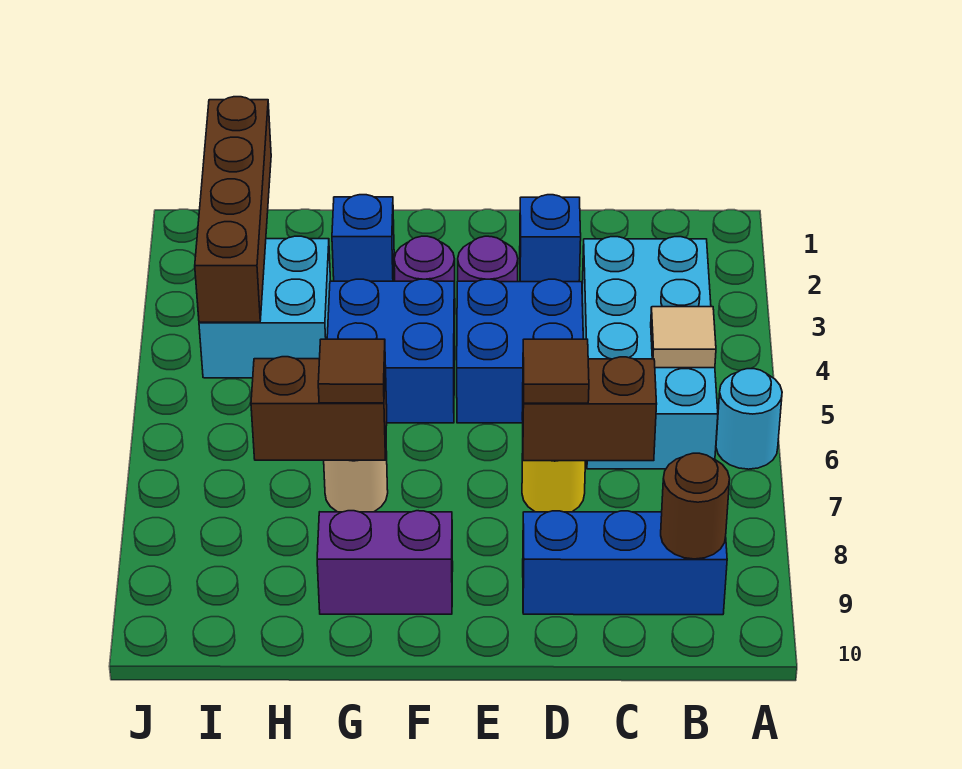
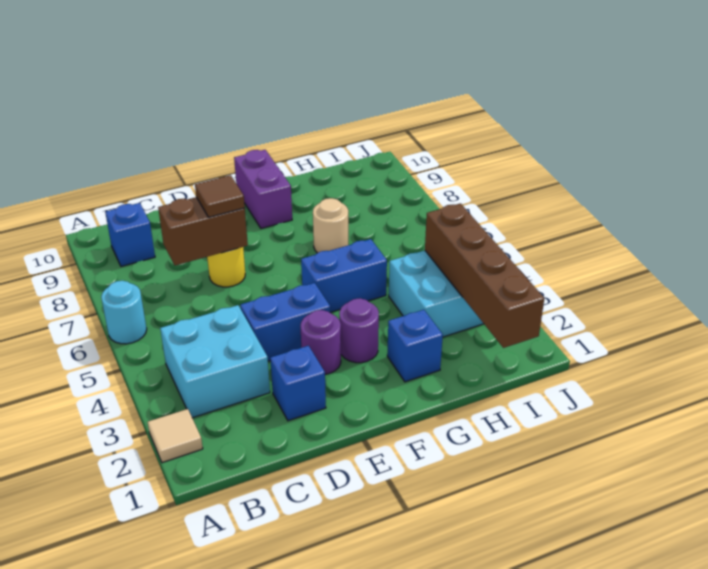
cyan 2x4 brick [582,237,718,469] -> cyan 2x2 brick [160,305,270,418]
tan 1x1 tile [651,307,716,368] -> tan 1x1 tile moved to [148,409,203,463]
blue 1x3 brick [523,511,727,615] -> blue 1x1 brick [105,203,155,266]
brown 1x1 round brick [661,453,730,559] -> none
blue 2x2 brick [457,279,583,423] -> blue 1x2 brick [240,283,330,361]
blue 2x2 brick [327,279,455,423] -> blue 1x2 brick [301,239,387,312]
purple 1x2 brick [317,511,453,614] -> purple 1x2 brick turned to [234,150,292,228]
brown 1x2 brick [251,357,387,460] -> none
brown 1x1 tile [318,339,385,403] -> none

